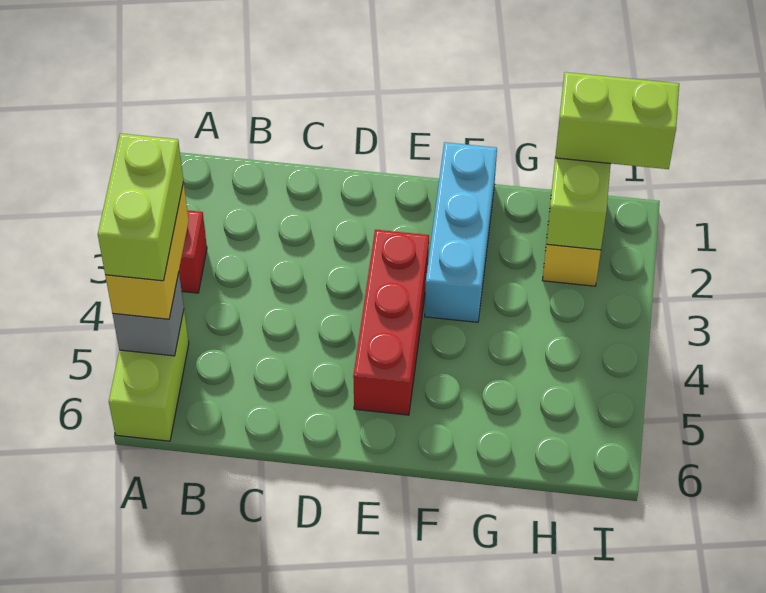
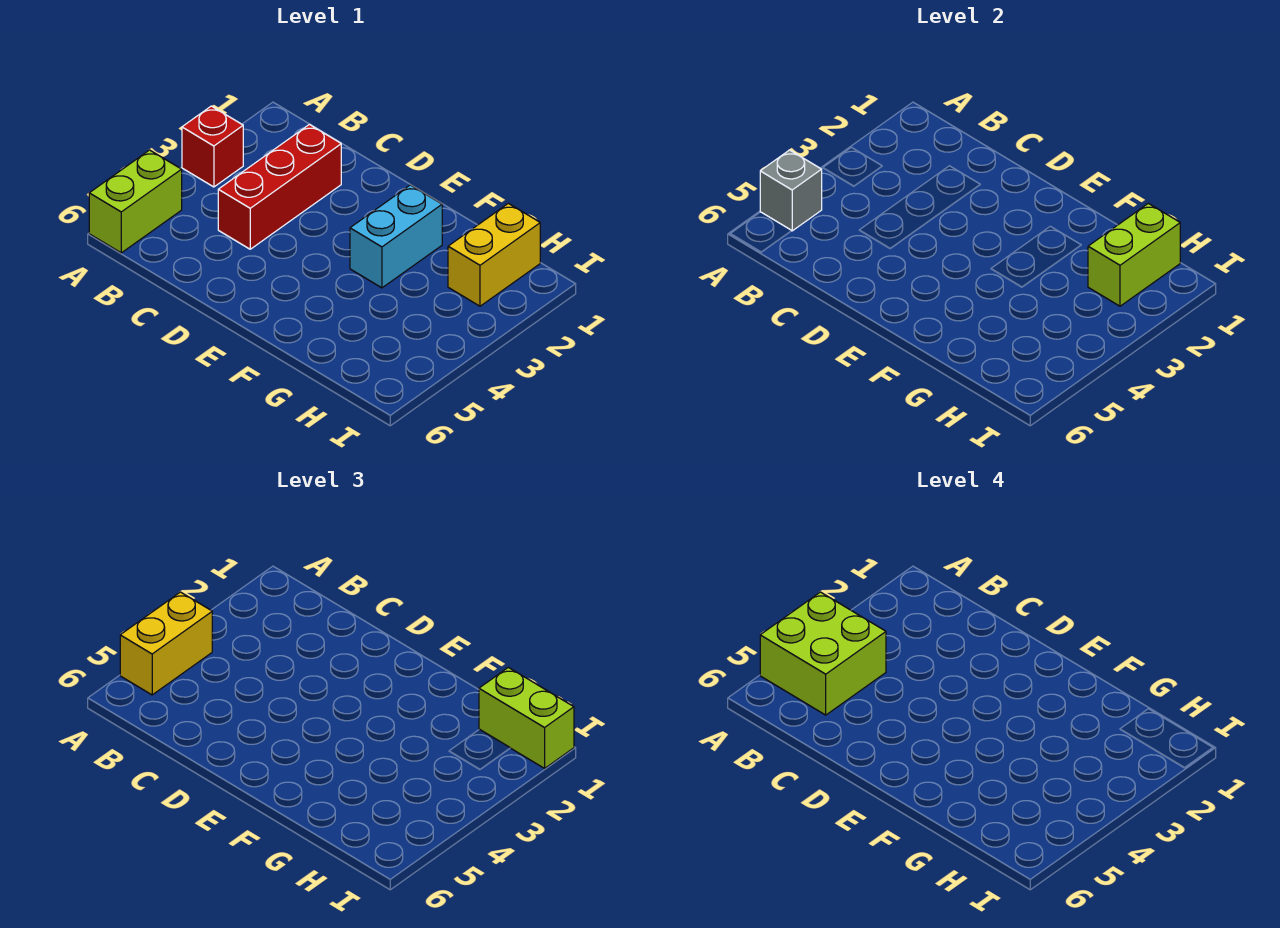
lime 1x2 brick [98,134,184,281] -> lime 2x2 brick [760,592,886,715]
red 1x3 brick [353,230,429,415] -> red 1x3 brick moved to [218,124,341,249]
cyan 1x3 brick [425,142,497,322] -> cyan 1x2 brick [350,185,442,288]

